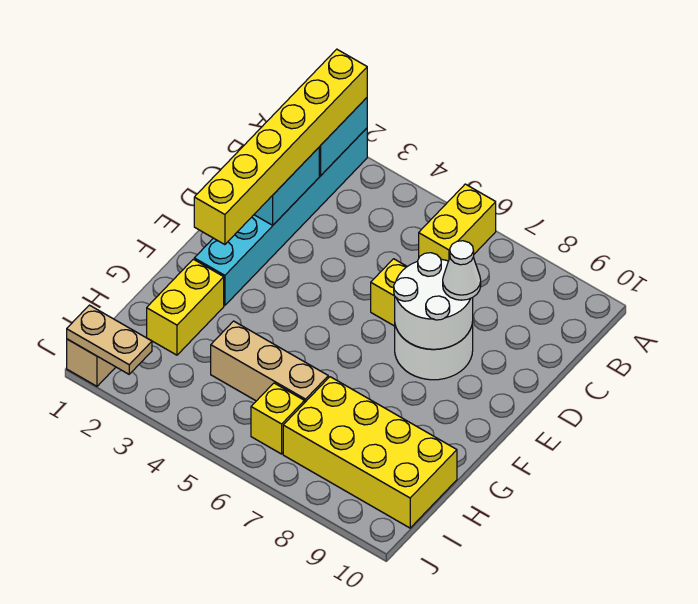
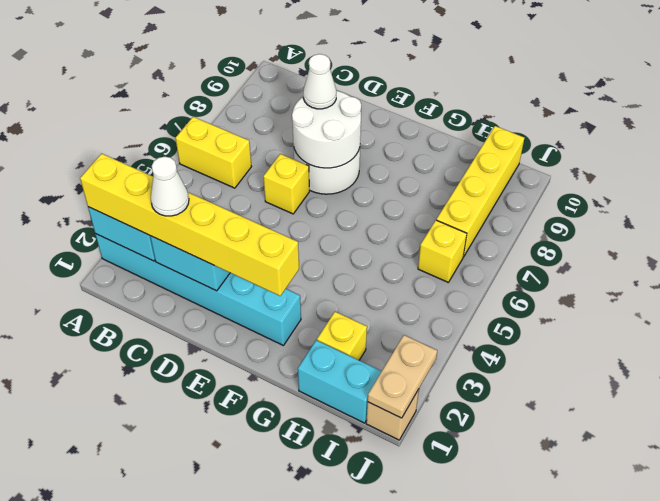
none -> white 1x1 cone [151,157,189,216]
yellow 1x2 brick [147,259,224,355] -> yellow 1x1 brick [317,312,367,360]
none -> cyan 1x2 brick [298,340,382,423]
tan 1x3 brick [211,321,328,403] -> none
yellow 2x4 brick [283,377,457,528] -> yellow 1x4 brick [436,126,524,257]

